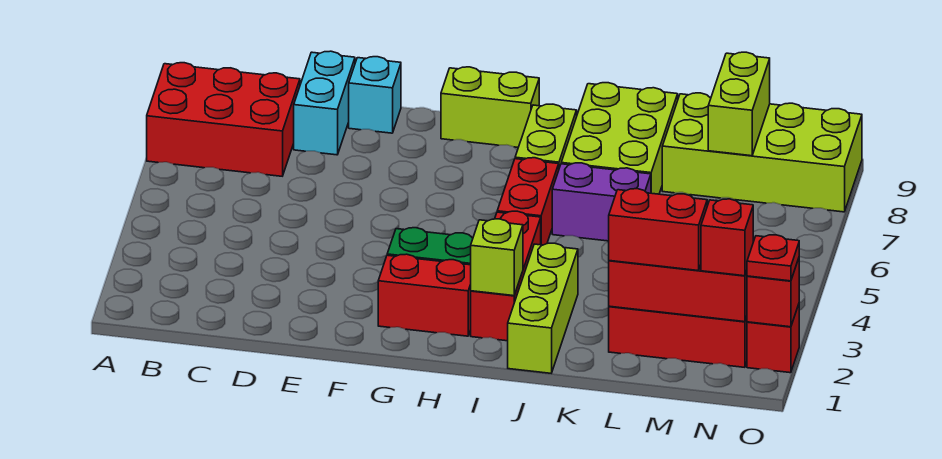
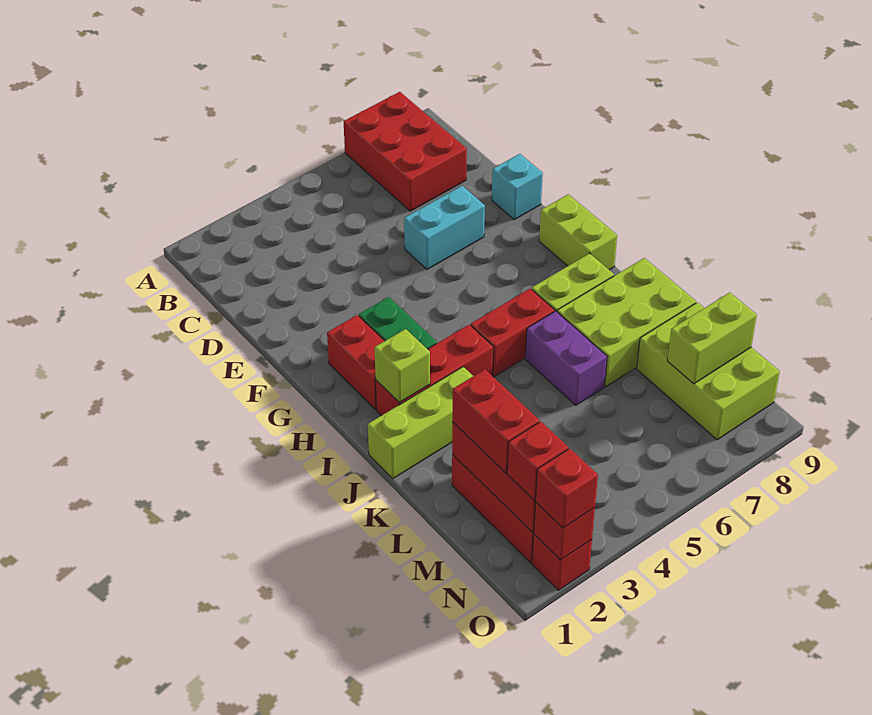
cyan 1x2 brick [294,51,355,155] -> cyan 1x2 brick moved to [404,186,485,269]
lime 2x4 brick [662,93,862,212] -> lime 2x3 brick [637,302,780,440]
red 1x1 plate [747,235,799,281] -> red 1x1 brick [536,449,598,528]

